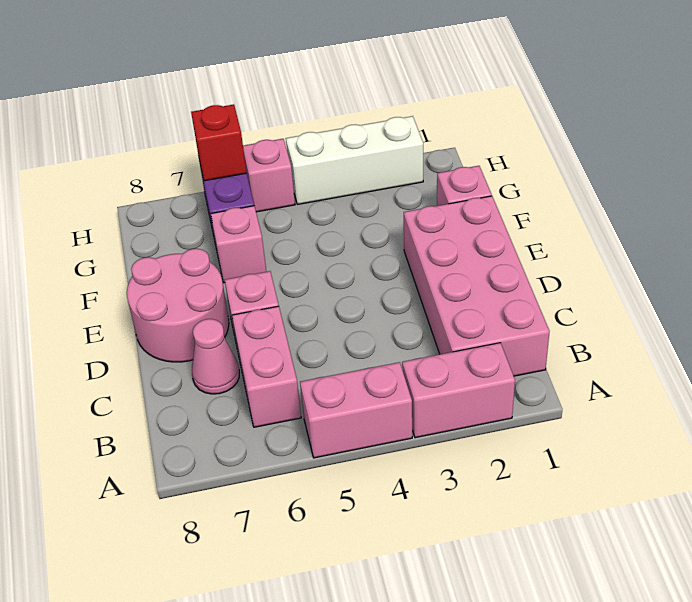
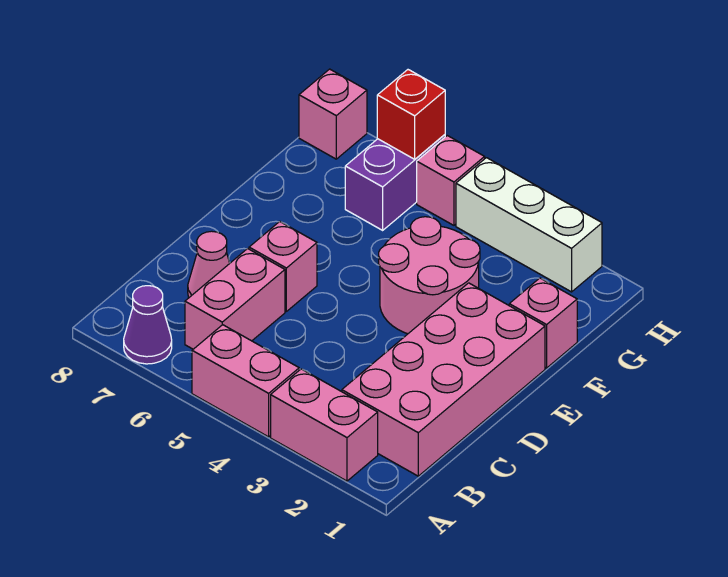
none -> purple 1x1 cone [124,286,172,364]
pink 2x2 round brick [127,249,229,362] -> pink 2x2 round brick moved to [379,217,480,334]
pink 1x1 brick [211,206,266,283] -> pink 1x1 brick moved to [299,69,367,159]

